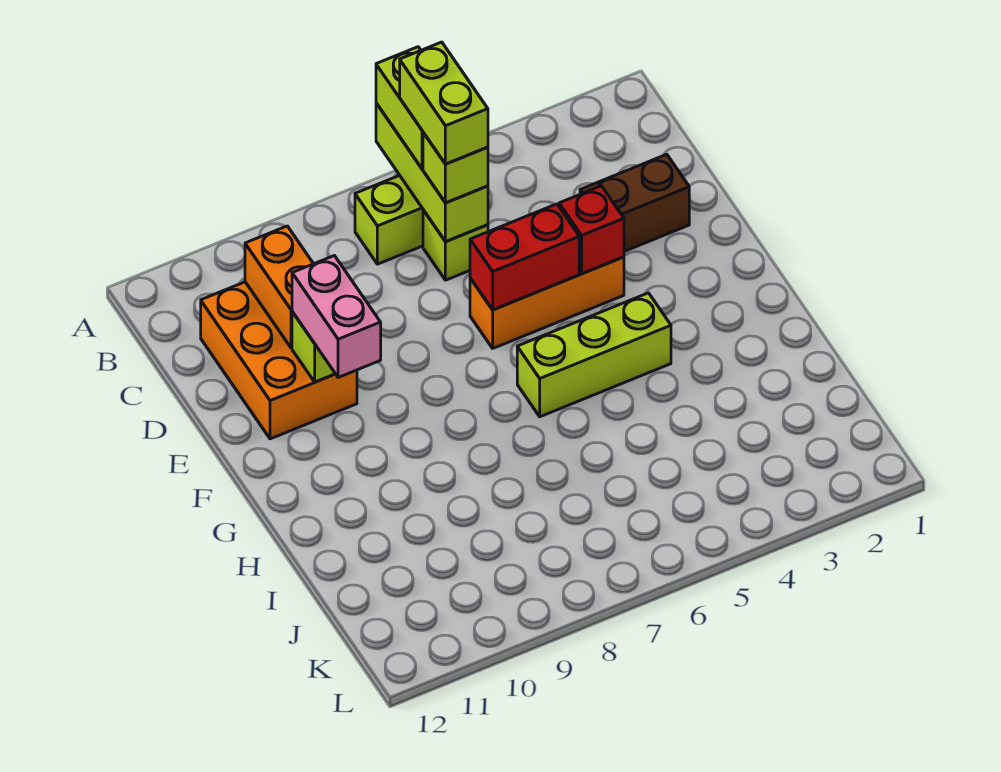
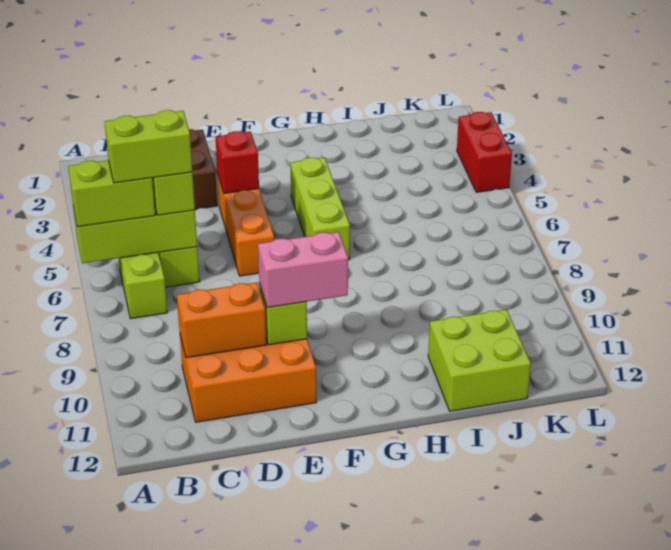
red 1x2 brick [470,204,579,310] -> red 1x2 brick moved to [457,112,512,192]
none -> lime 2x2 brick [428,309,531,411]

